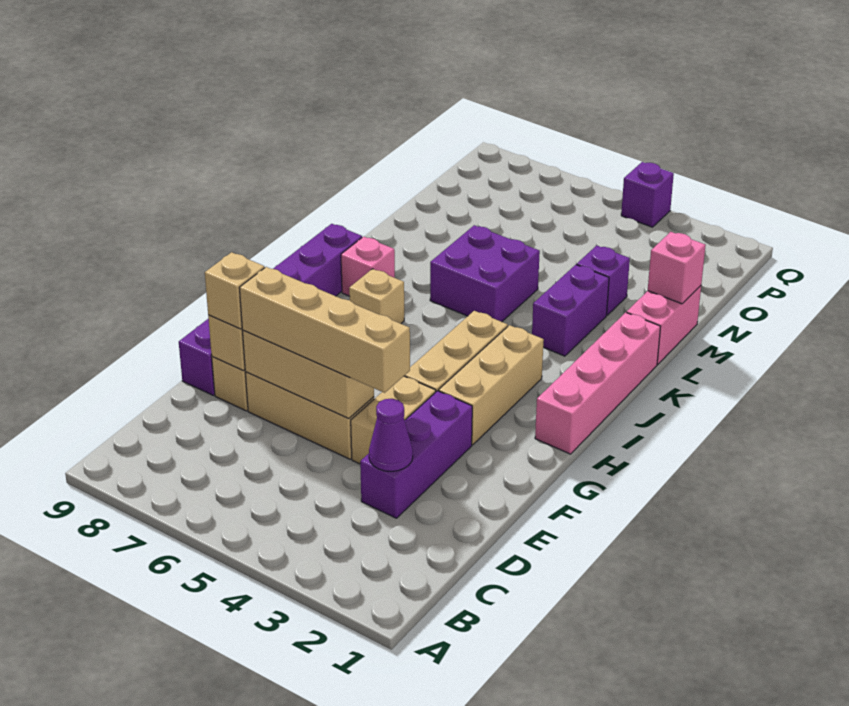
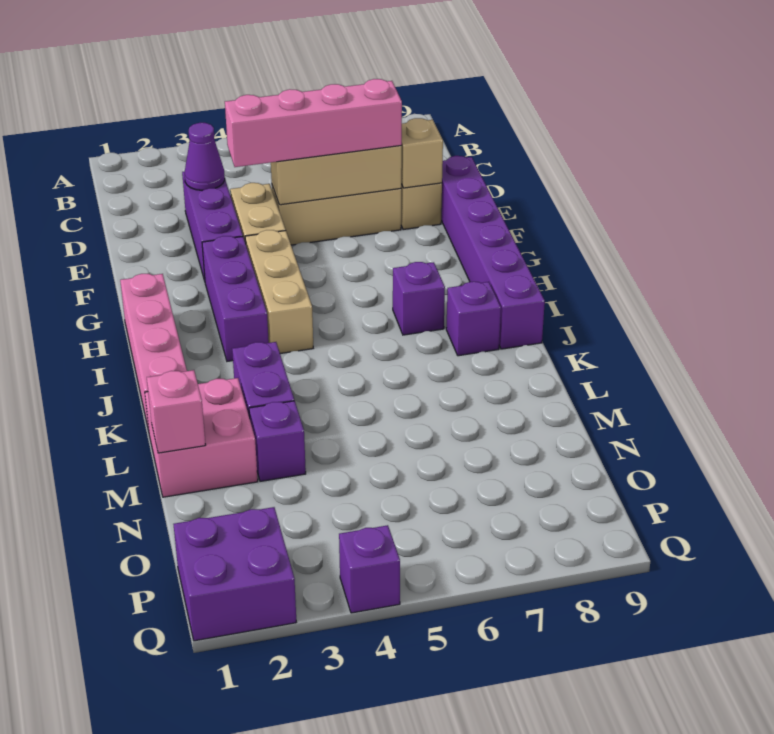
tan 1x4 brick [239,267,410,393] -> pink 1x4 brick [225,79,402,167]
tan 1x1 brick [205,252,265,329] -> none
tan 1x3 brick [439,325,544,445] -> purple 1x3 brick [202,236,269,361]
tan 1x1 brick [349,269,404,324] -> purple 1x1 brick [393,262,445,335]
pink 1x1 brick [341,237,395,296] -> purple 1x1 brick [446,282,501,356]
purple 2x2 brick [430,225,540,322] -> purple 2x2 brick moved to [174,507,296,641]
pink 1x2 brick [627,286,701,364] -> pink 2x2 brick [145,378,258,497]

